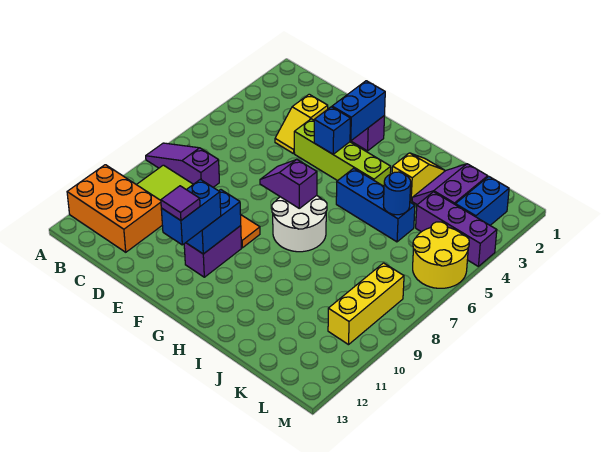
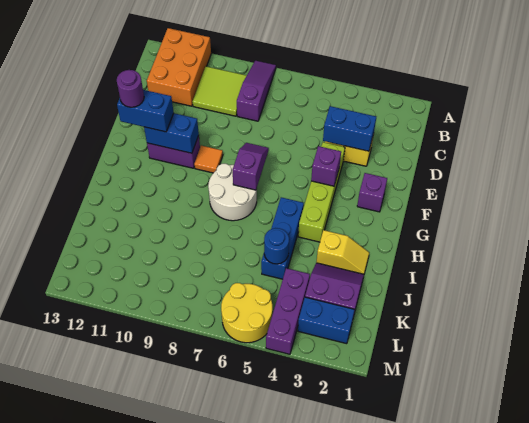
blue 1x2 brick [332,81,385,141] -> blue 1x2 brick moved to [323,106,376,151]
blue 1x1 brick [314,107,350,154] -> purple 1x1 brick [311,146,341,186]
purple 1x1 tile [161,186,200,220] -> purple 1x1 round brick [117,70,144,107]
yellow 1x3 brick [328,263,404,345] -> none

